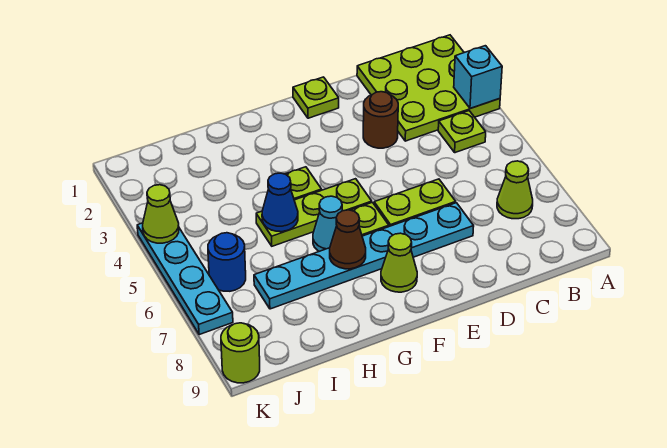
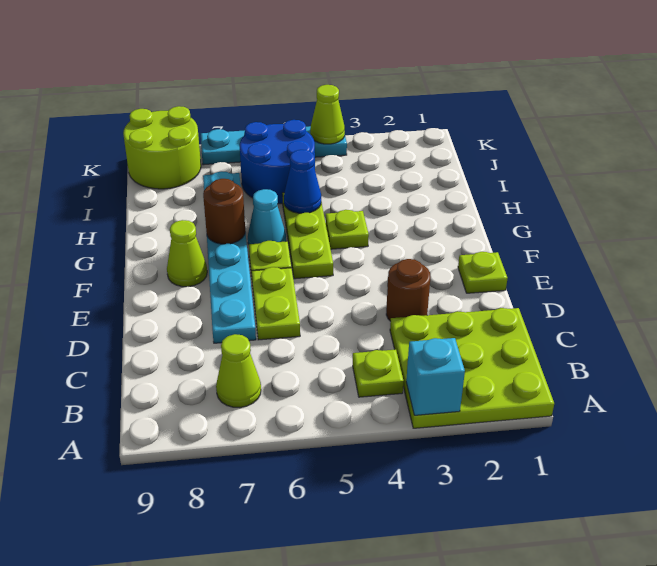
brown 1x1 cone [330,210,366,269] -> brown 1x1 round brick [203,179,245,244]
blue 1x1 round brick [208,233,246,291] -> blue 2x2 round brick [240,120,315,204]
lime 1x1 round brick [221,323,260,383] -> lime 2x2 round brick [123,106,201,189]

